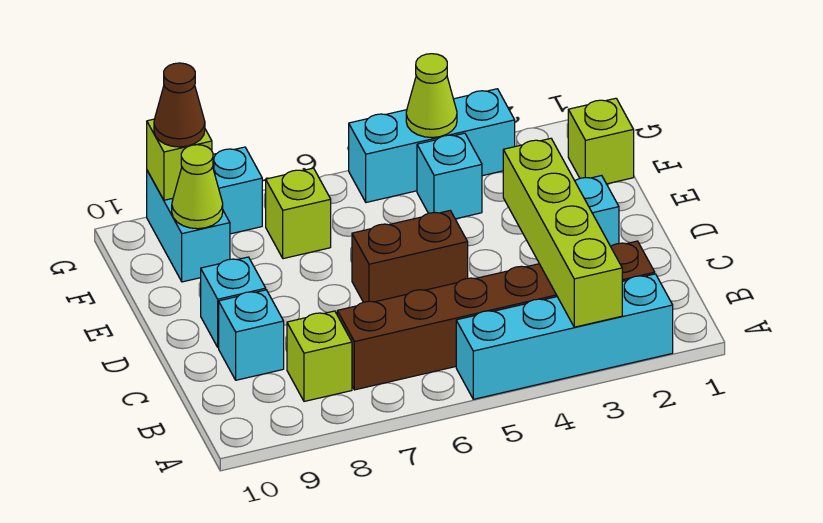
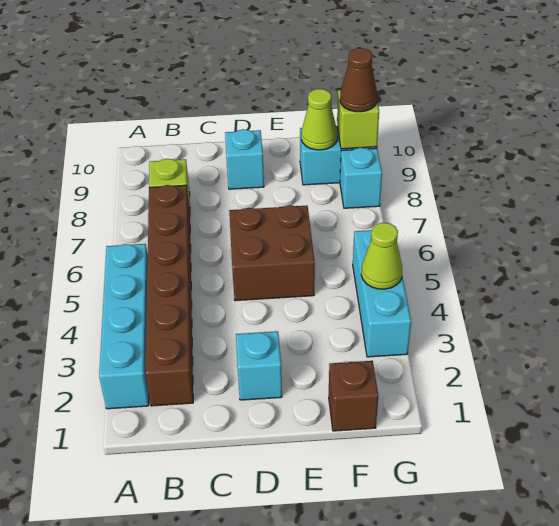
lime 1x4 brick [503,138,622,327] -> none
cyan 1x1 brick [219,290,284,380] -> none
brown 1x2 brick [352,211,468,302] -> brown 2x2 brick [229,205,315,301]
lime 1x1 brick [568,98,634,184] -> brown 1x1 brick [329,361,378,431]
cyan 1x1 brick [417,133,482,219] -> none
lime 1x1 brick [266,168,331,259] -> none

